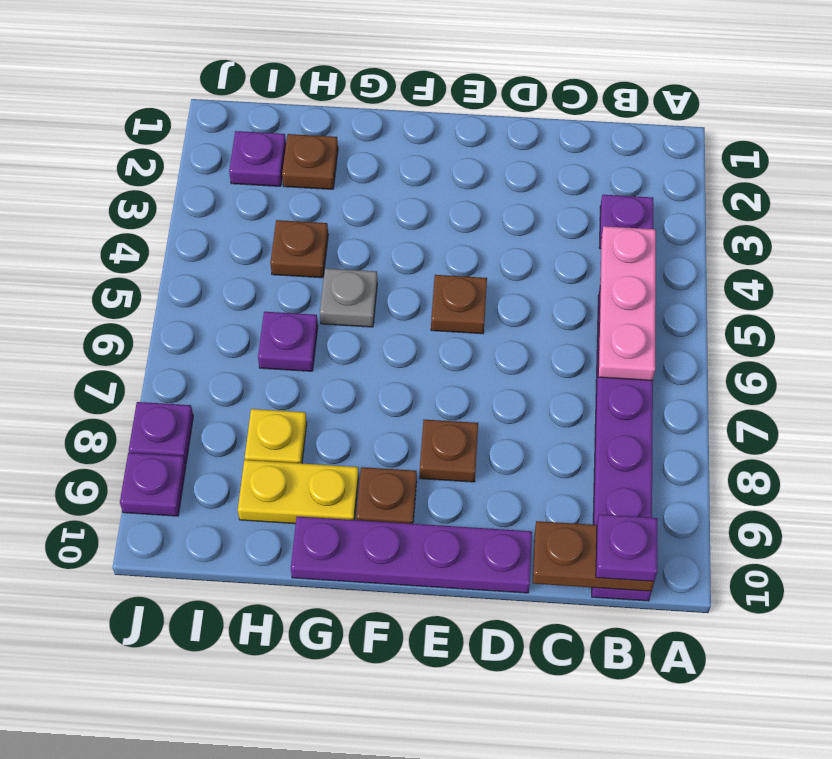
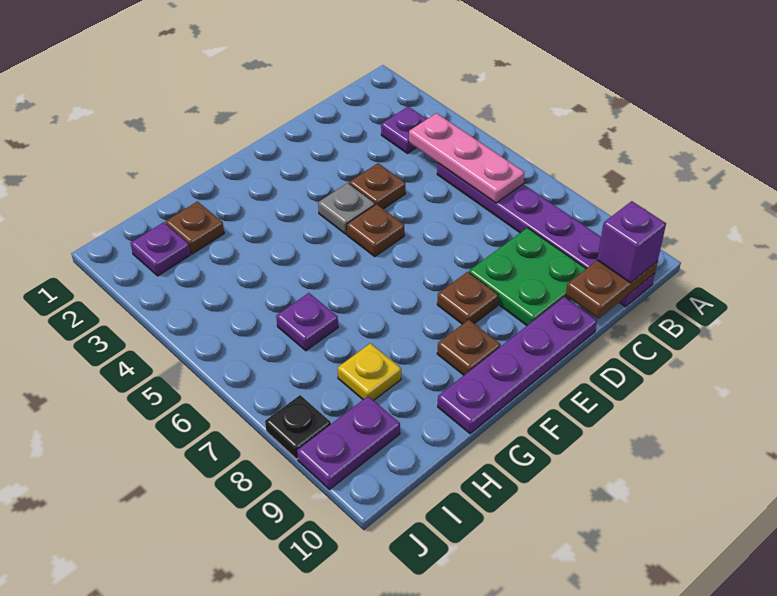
purple 1x1 plate [596,514,658,581] -> purple 1x1 brick [597,201,666,283]
none -> green 2x2 plate [469,228,586,325]
grey 1x1 plate [320,268,377,327] -> grey 1x1 plate moved to [318,183,375,234]
yellow 1x2 plate [238,460,359,524] -> none
brown 1x1 plate [270,220,328,278] -> brown 1x1 plate moved to [349,163,405,209]
purple 1x1 plate [129,402,193,464] -> black 1x1 plate [265,395,331,459]
purple 1x1 plate [120,453,186,516] -> purple 1x2 plate [297,396,400,489]

